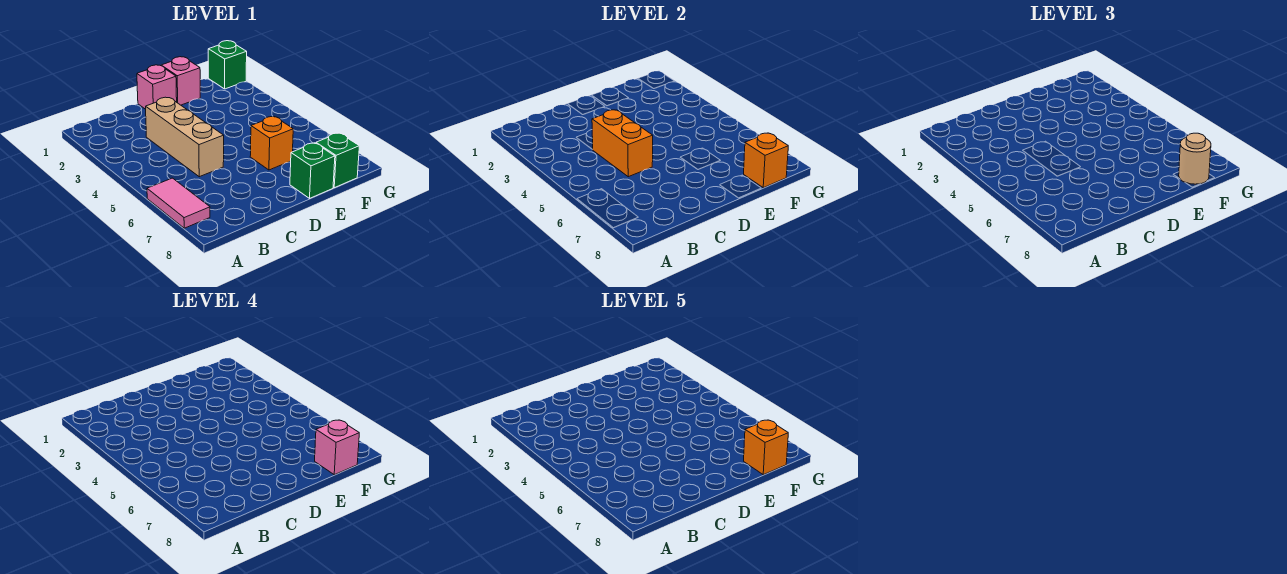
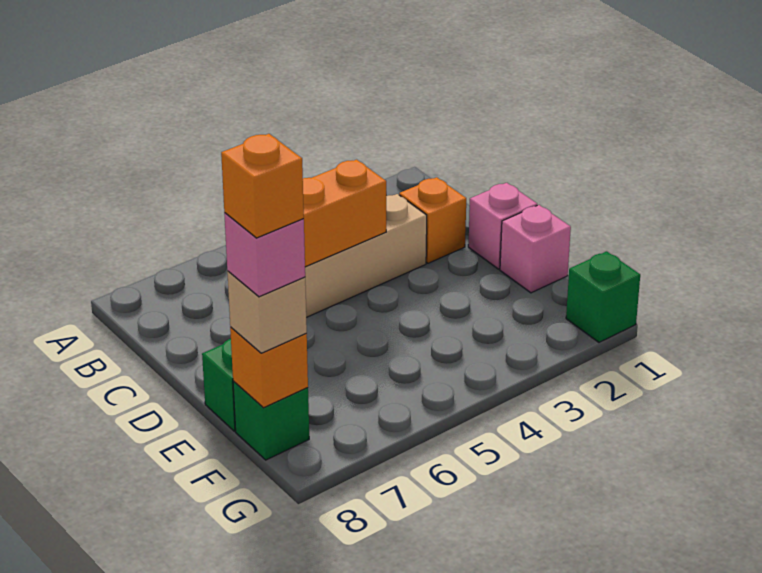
pink 1x2 tile [147,178,210,228] -> none
orange 1x1 brick [250,117,293,170] -> orange 1x1 brick moved to [399,177,466,263]
tan 1x1 round brick [1179,133,1211,184] -> tan 1x1 brick [227,271,307,353]

